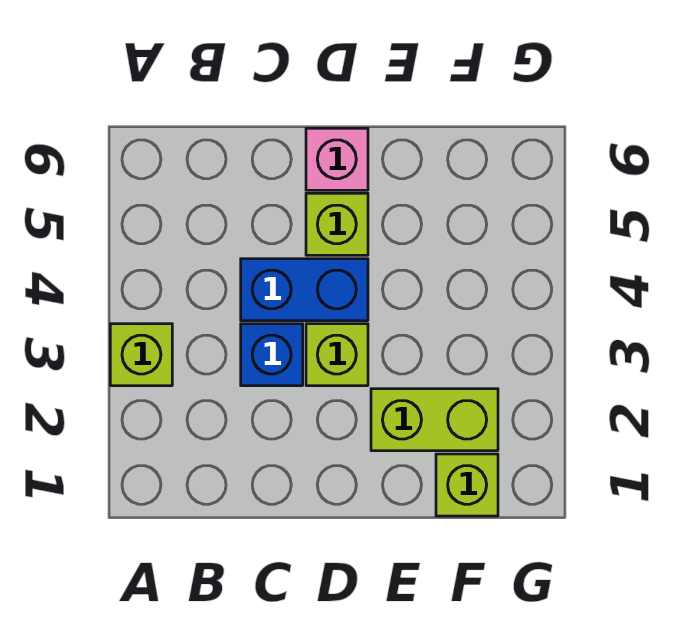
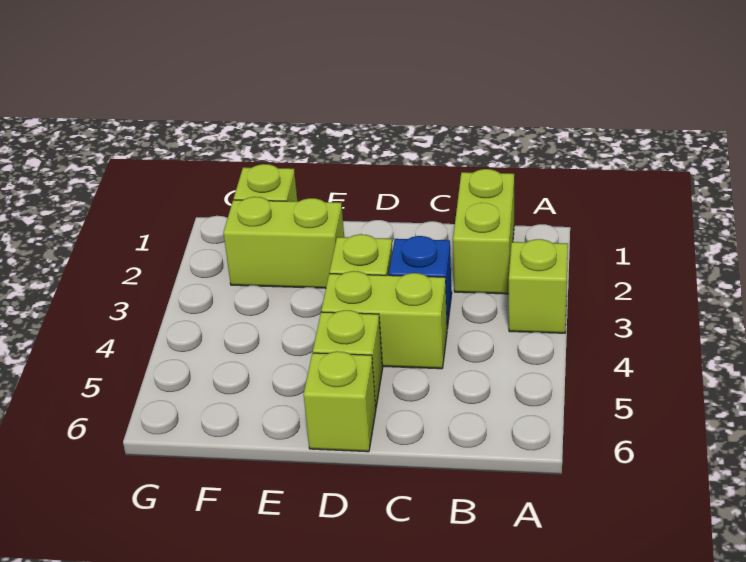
none -> lime 1x2 brick [453,169,514,294]
blue 1x2 brick [241,259,368,321] -> lime 1x2 brick [321,271,447,369]
pink 1x1 brick [306,128,368,190] -> lime 1x1 brick [304,351,376,452]

